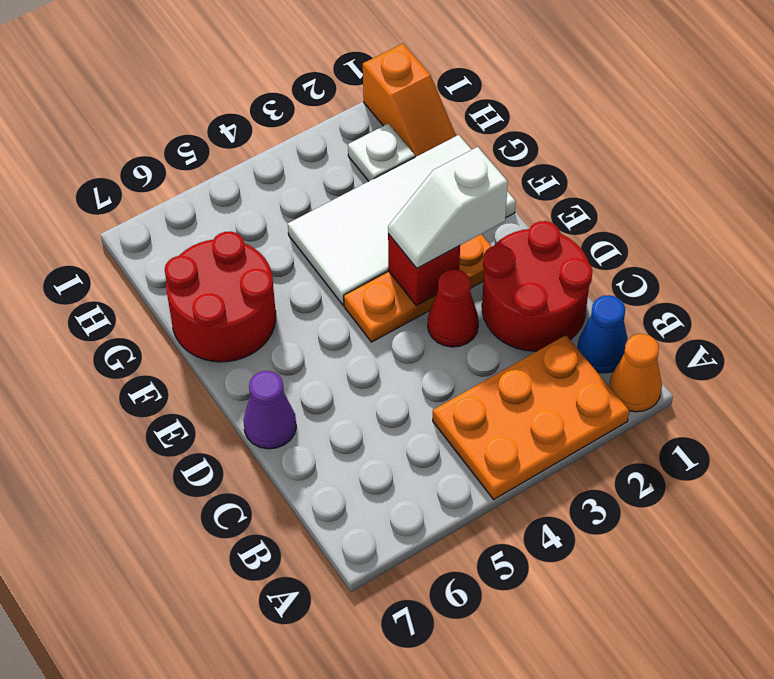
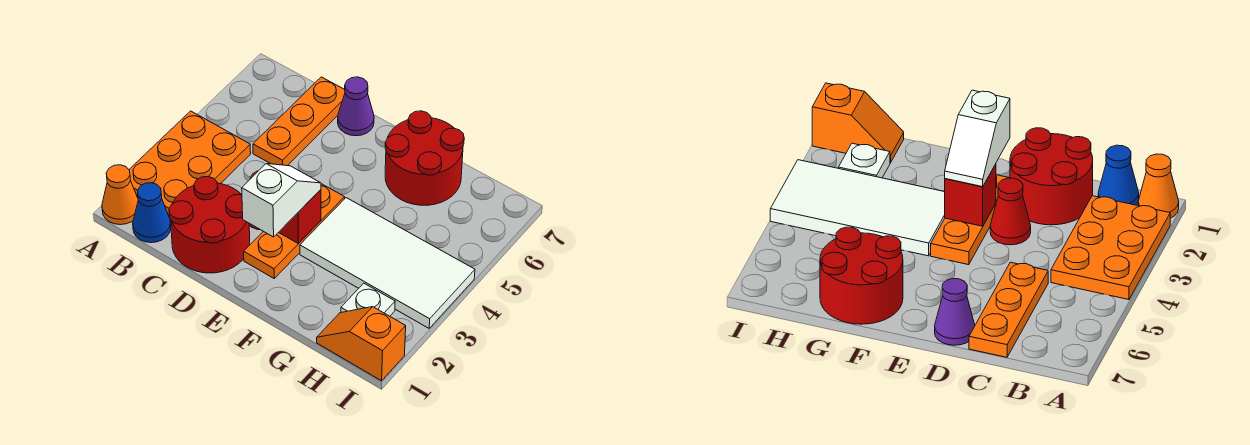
none -> orange 1x3 plate [253,77,345,166]
white 2x4 tile [288,135,516,305] -> white 2x4 tile turned to [300,198,475,328]

